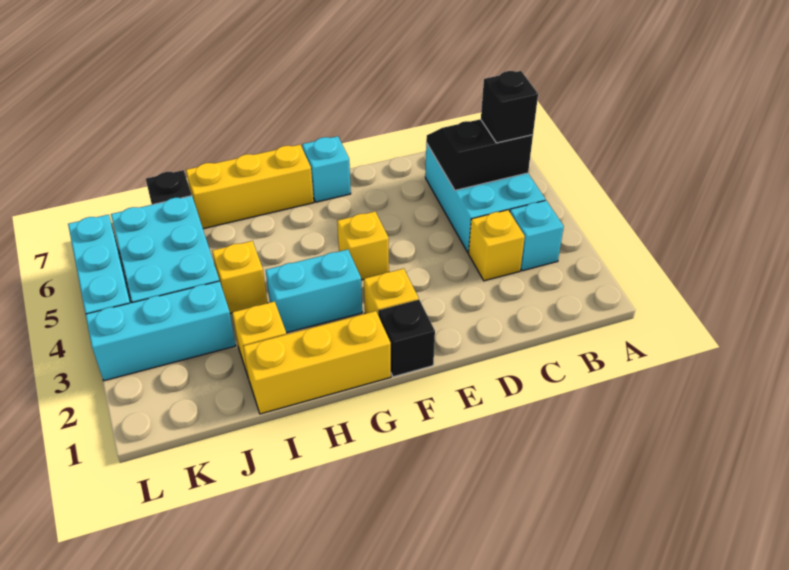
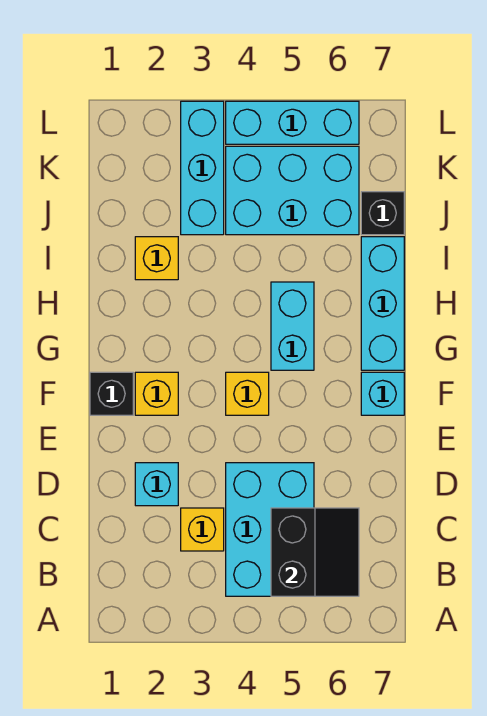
cyan 1x1 brick [510,200,564,271] -> cyan 1x1 brick moved to [135,463,178,506]
cyan 2x3 brick [425,143,545,253] -> cyan 2x3 brick turned to [226,463,314,596]
black 1x1 brick [481,71,538,143] -> none
yellow 1x3 brick [243,311,391,414] -> none
cyan 1x2 brick [266,249,362,333] -> cyan 1x2 brick moved to [271,282,314,370]
yellow 1x3 brick [186,145,314,229] -> cyan 1x3 brick [361,237,404,370]
yellow 1x1 brick [212,241,267,313] -> none

